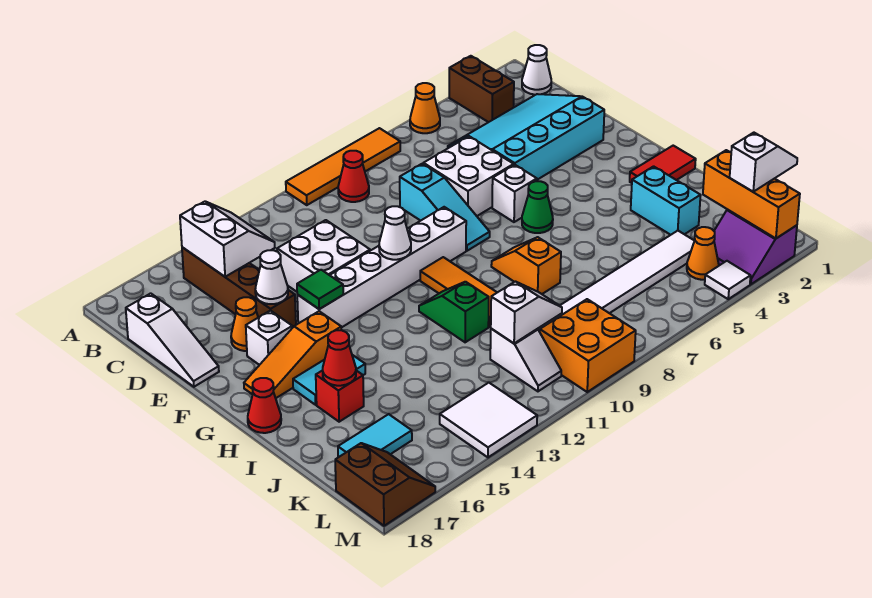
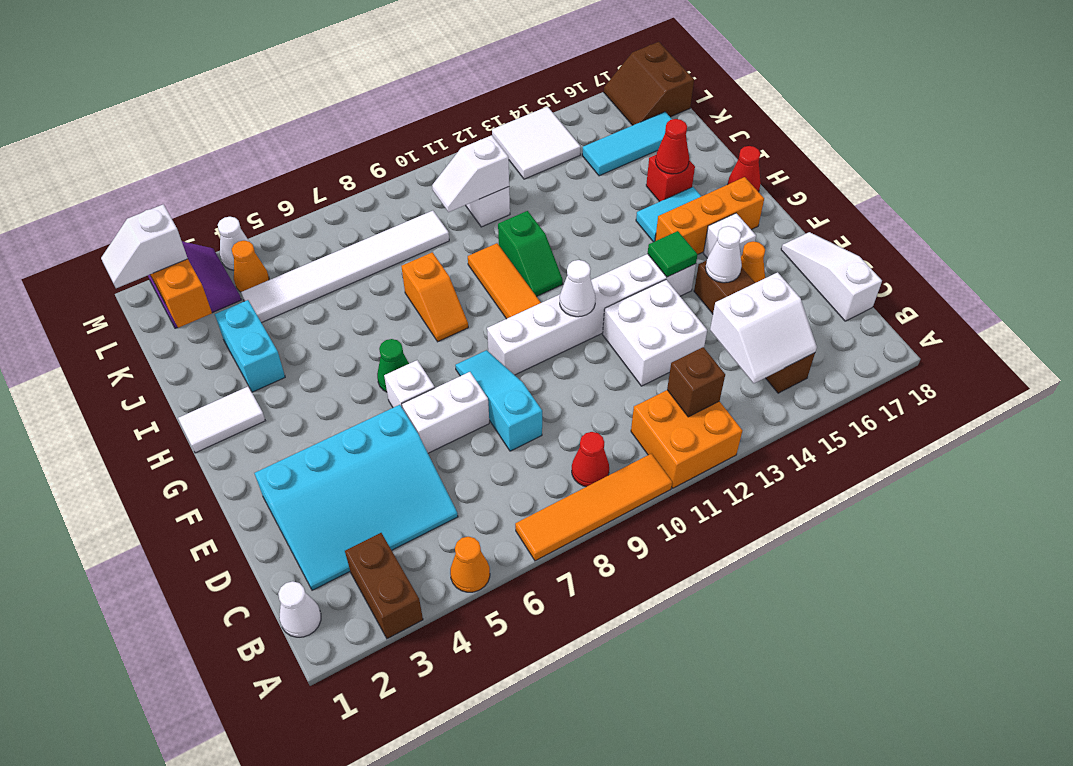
none -> brown 1x1 brick [667,347,725,417]
white 2x2 slope [180,202,275,277] -> white 2x2 slope turned to [710,272,817,383]
white 2x2 brick [423,136,514,216] -> white 1x2 brick [402,372,489,453]
orange 1x3 slope [244,311,341,398] -> orange 1x3 brick [655,177,764,254]
red 1x2 tile [630,146,696,183] -> white 1x2 tile [178,386,265,453]
cyan 1x2 tile [338,414,412,457] -> cyan 1x3 tile [582,112,672,176]
orange 2x2 brick [540,299,636,392] -> orange 2x2 brick moved to [631,390,742,488]
white 1x1 tile [705,261,751,299] -> white 1x1 cone [218,217,249,270]

